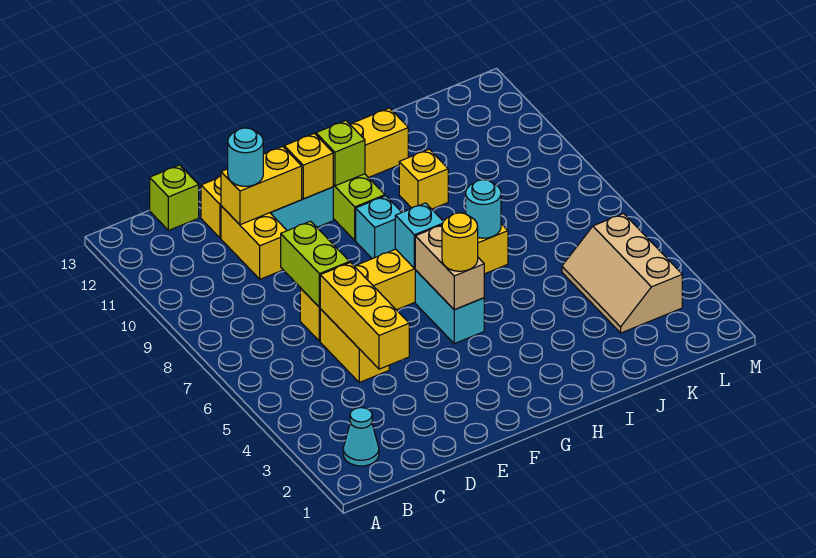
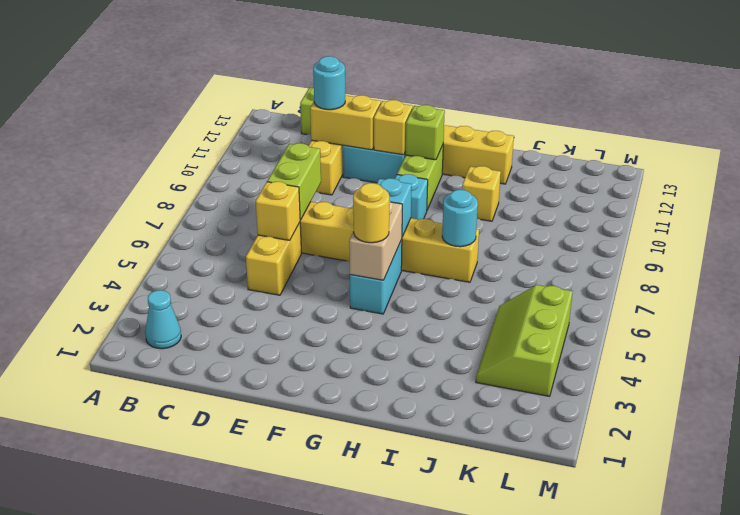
yellow 1x3 brick [320,263,409,369] -> yellow 1x1 brick [256,182,300,240]
tan 2x3 slope [562,214,682,333] -> lime 2x3 slope [476,285,573,396]

